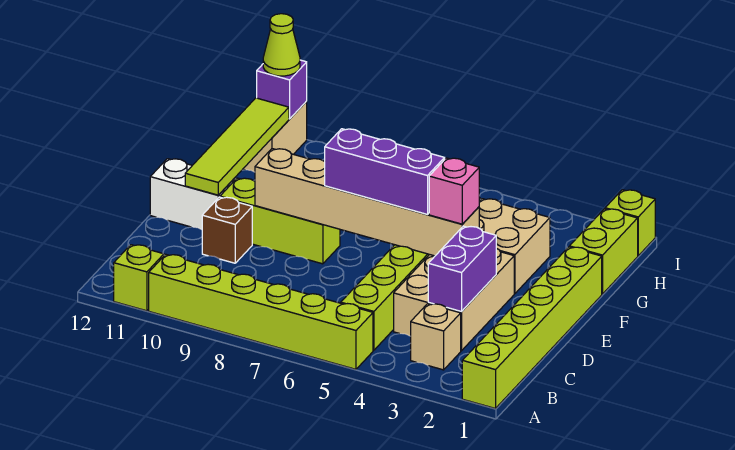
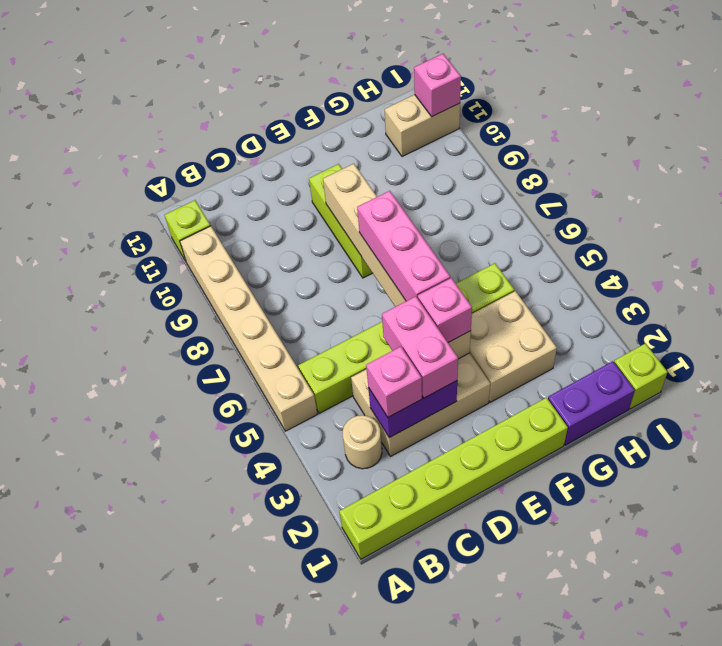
lime 1x6 brick [149,254,373,369] -> tan 1x6 brick [180,226,317,431]
tan 1x1 brick [411,304,461,370] -> tan 1x1 round brick [343,415,382,469]
none -> pink 1x1 brick [366,347,422,417]
none -> pink 1x2 brick [382,296,458,398]
brown 1x1 brick [202,197,252,263] -> none
purple 1x3 brick [325,129,445,214] -> pink 1x3 brick [357,191,450,301]
white 1x2 brick [150,159,235,230] -> none
lime 1x4 tile [185,98,289,195] -> none
lime 1x2 brick [569,209,638,294] -> purple 1x2 brick [548,361,635,445]
purple 1x1 brick [257,60,307,119] -> pink 1x1 brick [414,54,461,116]
lime 1x1 cone [263,14,300,76] -> none

